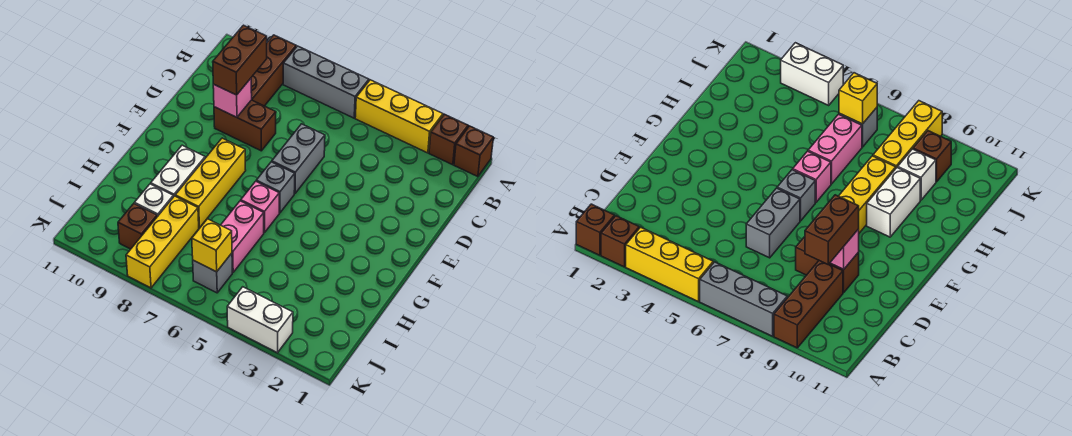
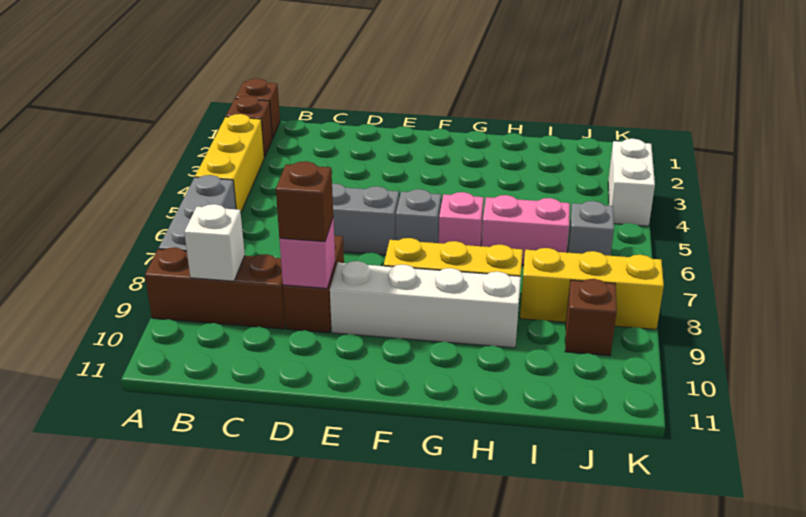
brown 1x2 brick [213,25,267,95] -> brown 1x1 brick [276,161,333,242]
white 1x2 brick [151,145,205,197] -> white 1x4 brick [330,261,521,348]
white 1x1 brick [134,184,173,217] -> white 1x1 brick moved to [184,204,245,281]
yellow 1x1 brick [192,219,232,272] -> none

